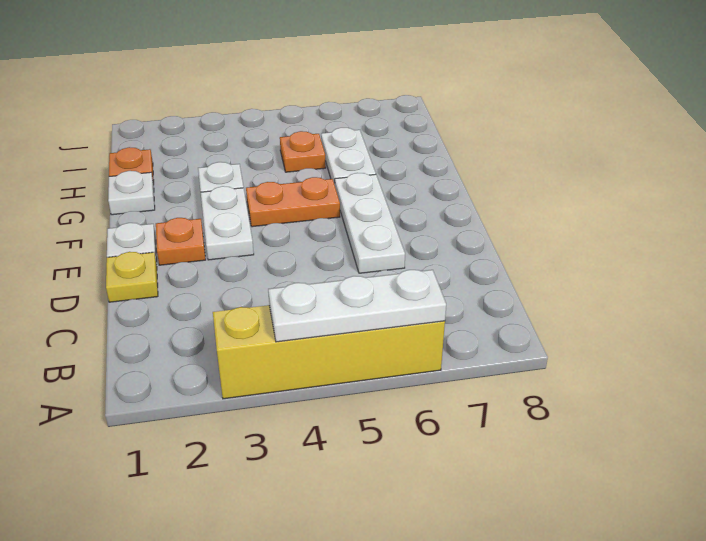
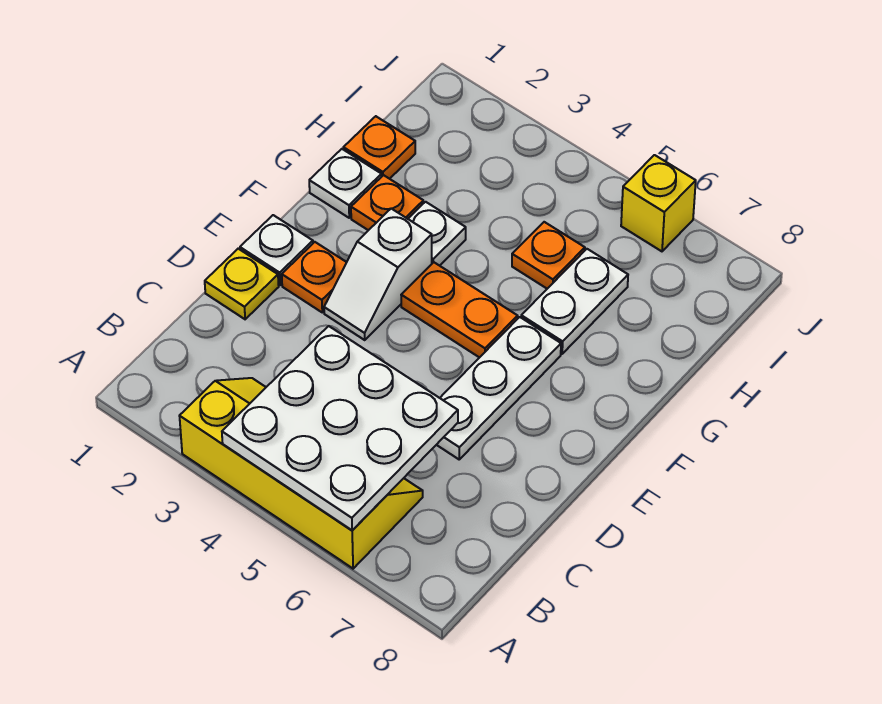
white 1x3 plate [268,270,446,342] -> white 3x3 plate [222,326,458,530]
white 1x2 plate [201,186,254,260] -> white 1x2 slope [324,209,432,340]
none -> orange 1x1 plate [351,175,423,230]
none -> yellow 1x1 brick [621,155,696,251]

